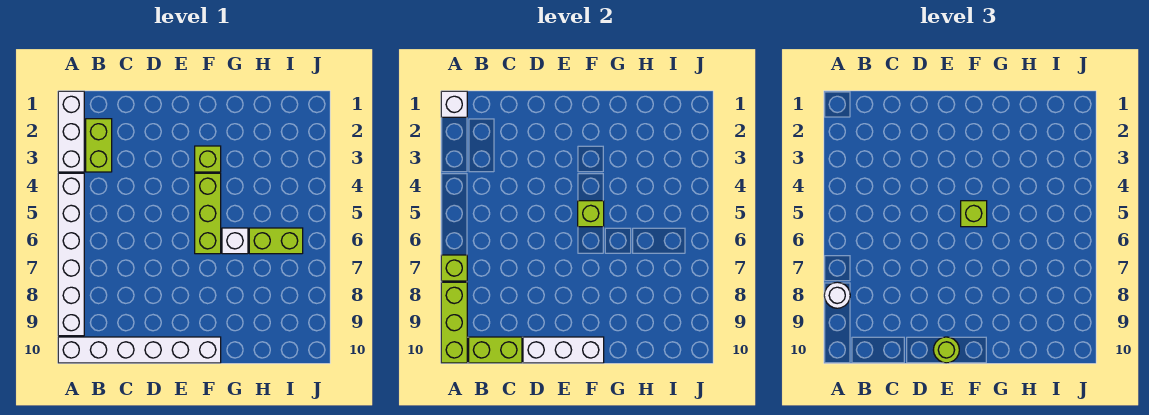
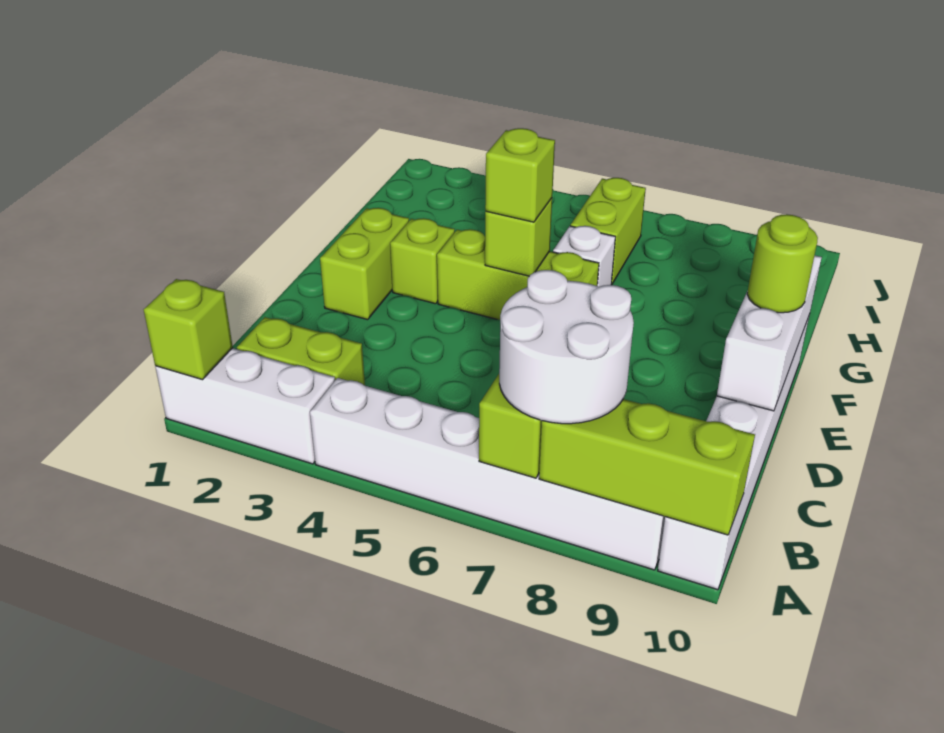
white 1x1 brick [441,91,467,117] -> lime 1x1 brick [144,279,233,380]
white 1x1 round brick [824,282,850,308] -> white 2x2 round brick [499,270,634,424]
lime 1x2 brick [469,337,522,363] -> lime 1x2 brick moved to [320,208,409,320]

